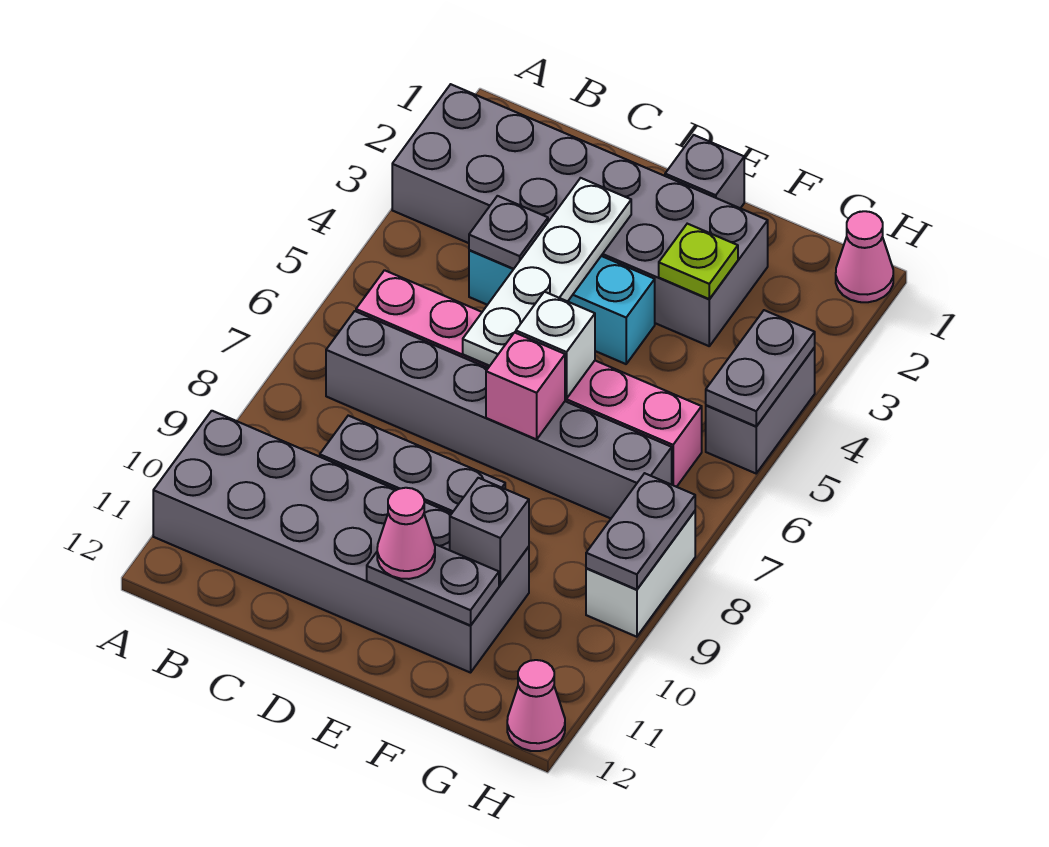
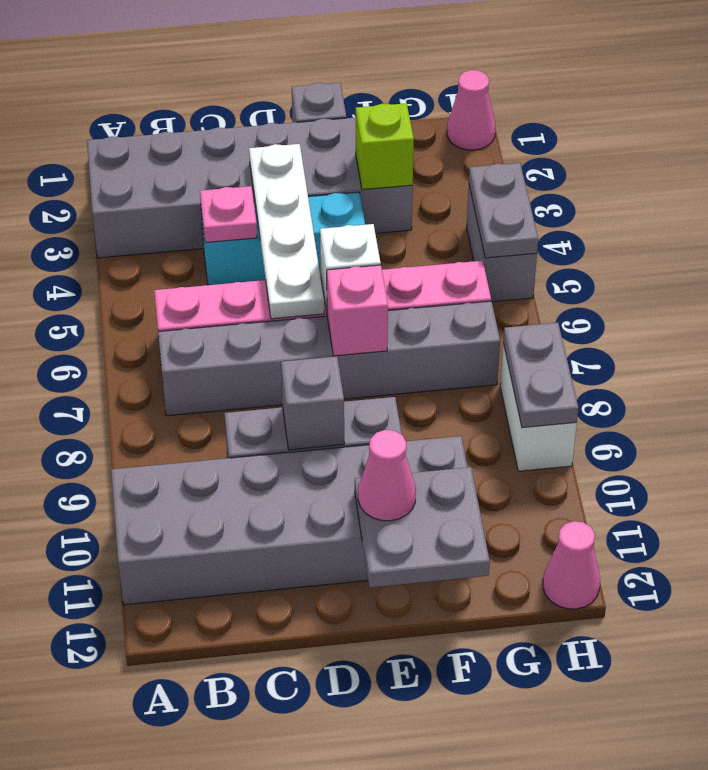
grey 1x1 plate [469,196,548,269] -> pink 1x1 plate [200,186,257,243]
grey 1x2 plate [367,544,499,625] -> grey 2x2 plate [355,467,490,587]
lime 1x1 plate [659,224,738,299] -> lime 1x1 brick [356,103,414,190]
grey 1x1 brick [450,478,529,585] -> grey 1x1 brick moved to [281,357,344,450]

